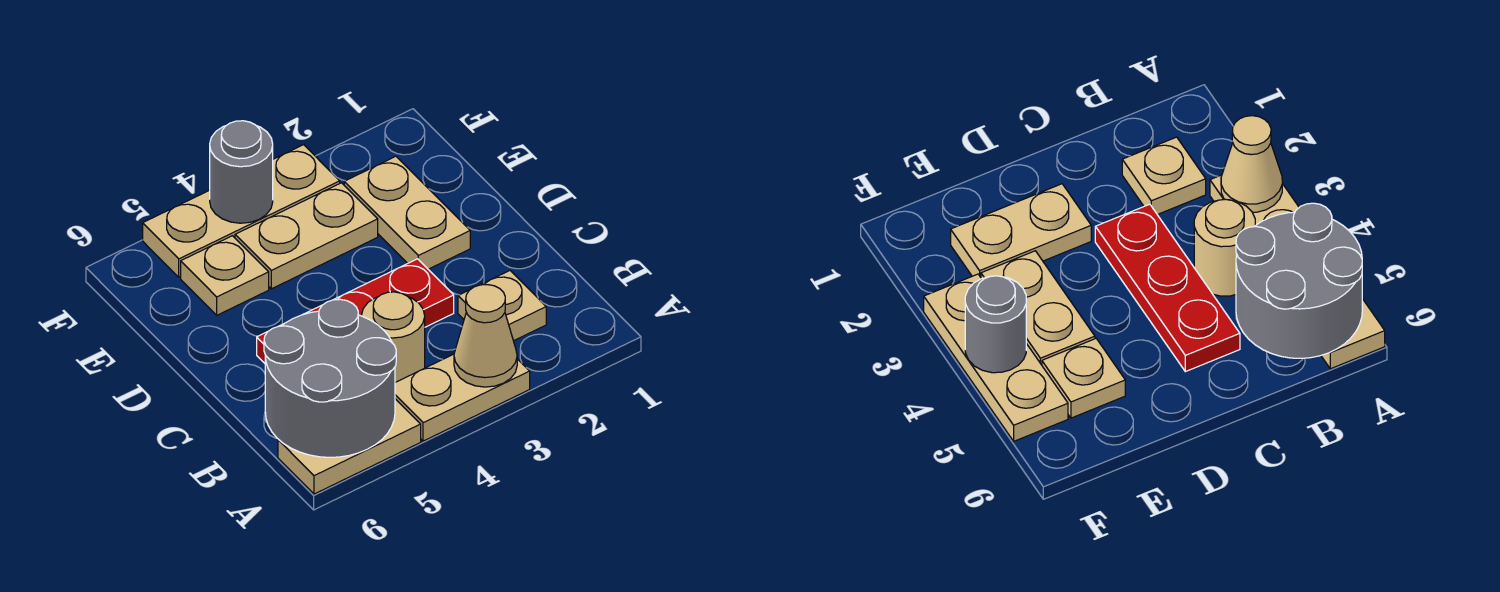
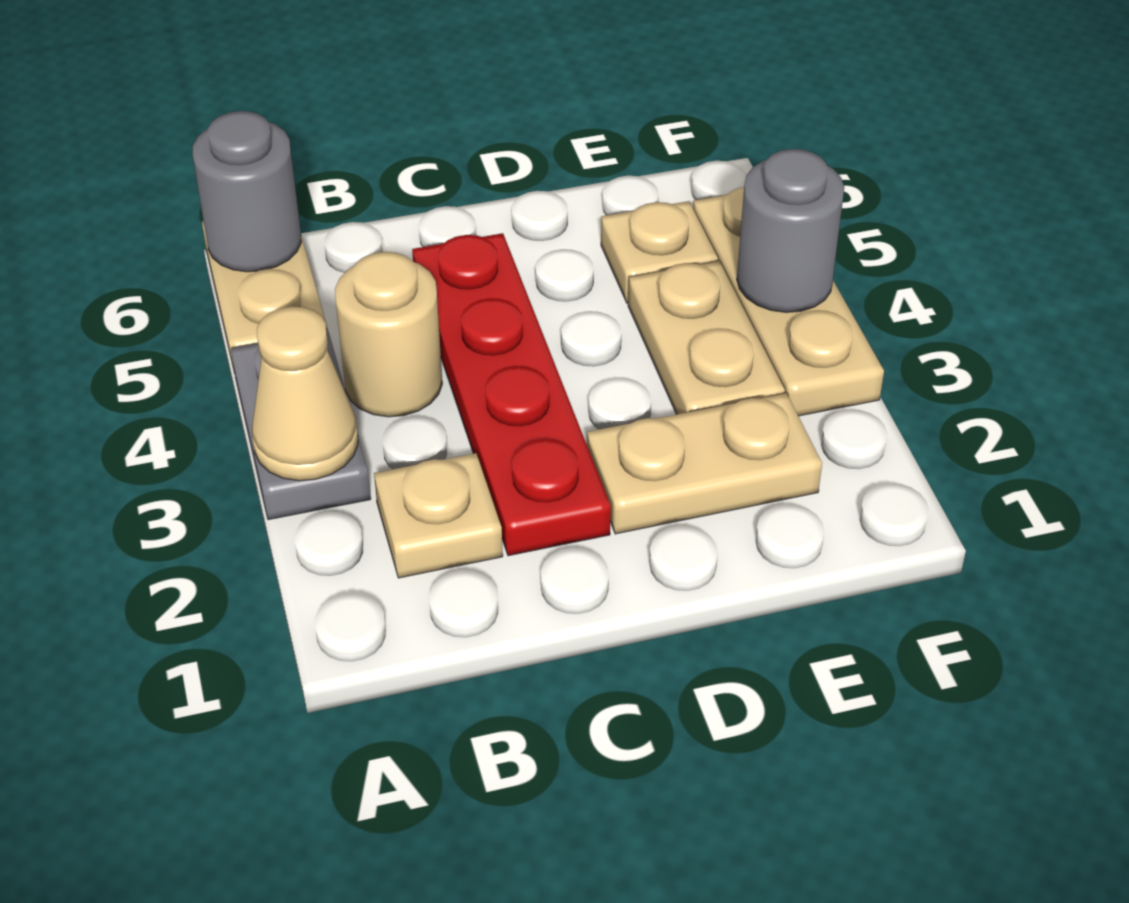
tan 1x2 plate [395,354,530,441] -> grey 1x2 plate [231,331,371,520]
grey 2x2 round brick [264,299,396,457] -> grey 1x1 round brick [193,111,301,272]
red 1x3 plate [257,259,454,363] -> red 1x4 plate [412,233,611,556]

